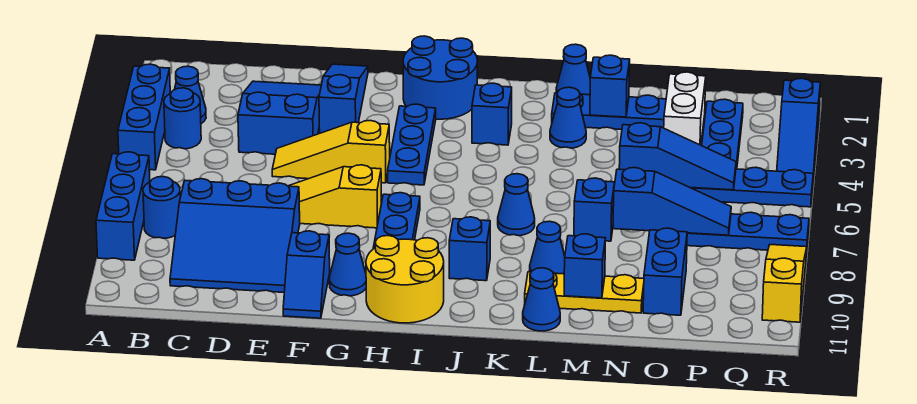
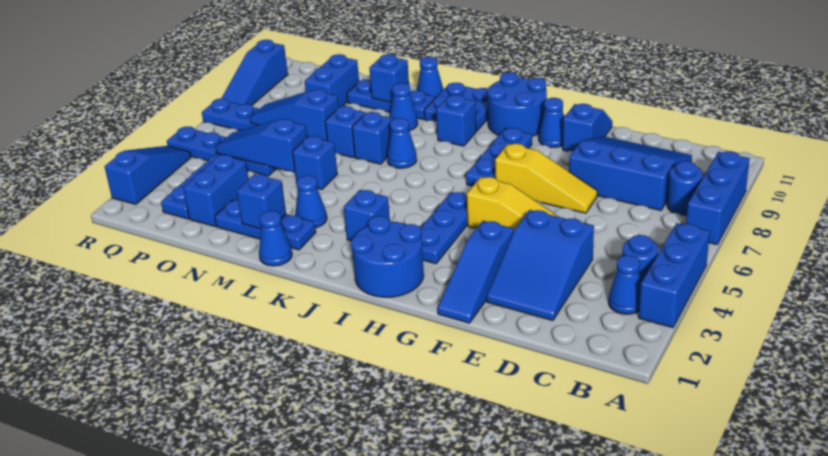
yellow 2x2 round brick [366,236,444,323] -> blue 2x2 round brick [487,72,547,136]
none -> blue 2x2 plate [424,83,488,131]
none -> blue 1x1 brick [352,112,393,164]
yellow 1x3 plate [525,272,644,313] -> blue 1x3 plate [347,80,435,119]
none -> blue 1x1 brick [292,136,337,190]
white 1x2 brick [664,72,706,145] -> blue 1x2 brick [183,155,248,226]
yellow 1x3 slope [762,245,807,322] -> blue 1x3 slope [222,40,288,105]

